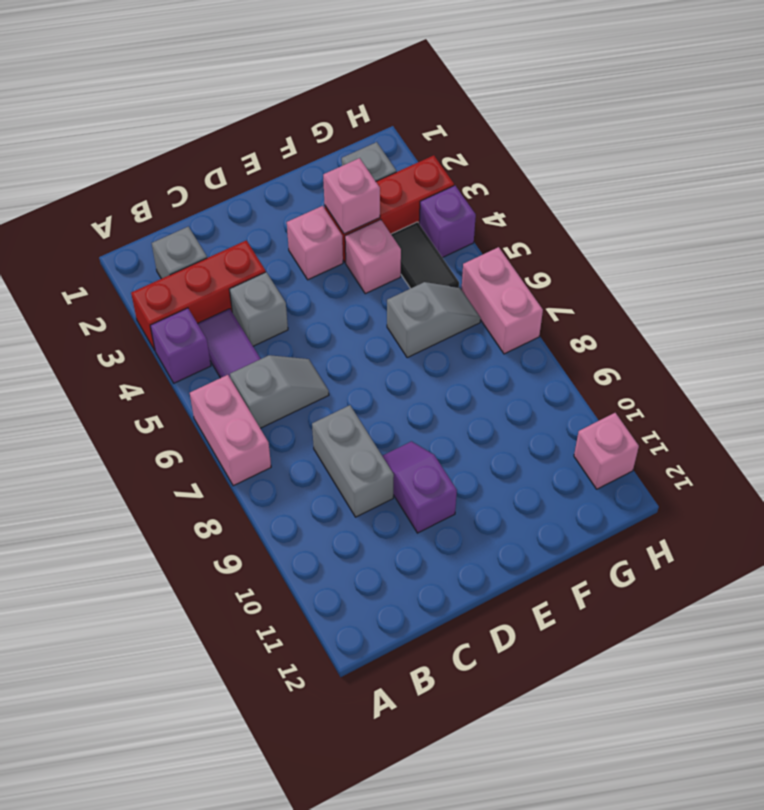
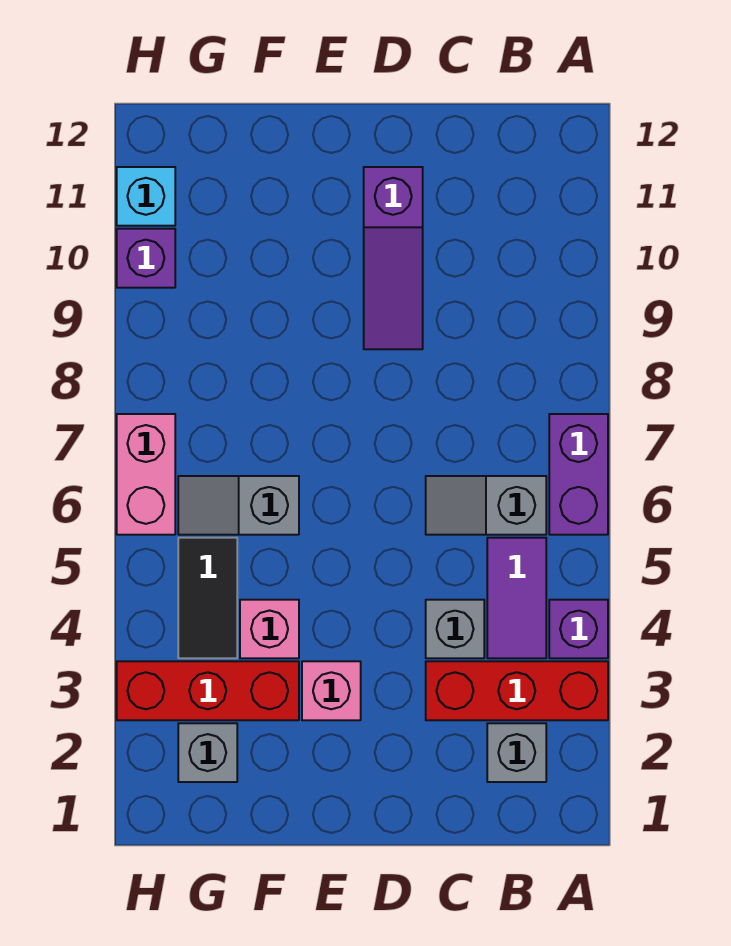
pink 1x2 brick [190,375,271,486] -> purple 1x2 brick [549,414,608,535]
grey 1x2 brick [312,405,394,517] -> none
purple 1x2 slope [383,441,457,533] -> purple 1x3 slope [364,167,423,349]
pink 1x1 brick [323,158,380,234] -> none
purple 1x1 brick [419,186,476,258] -> purple 1x1 brick moved to [117,229,175,288]
pink 1x1 brick [574,413,639,489] -> cyan 1x1 brick [117,167,175,226]

